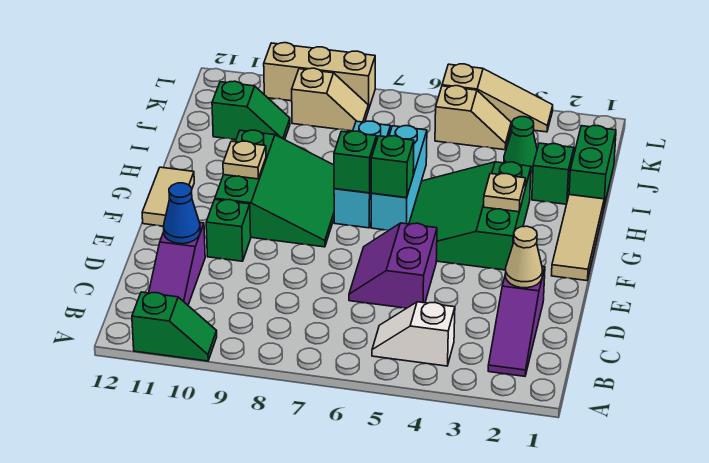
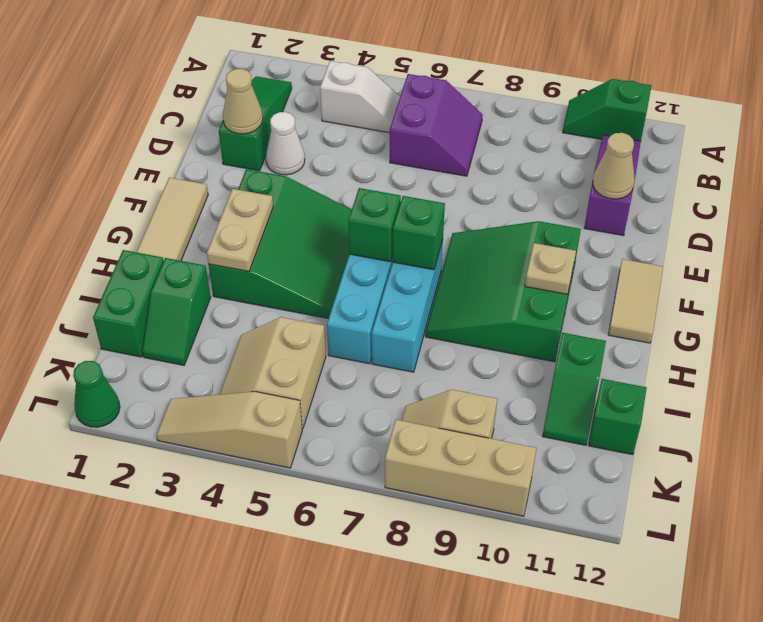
purple 1x3 slope [488,266,545,376] -> green 1x3 slope [219,76,292,171]
none -> white 1x1 cone [266,112,305,175]
purple 2x2 slope [349,223,437,308] -> purple 2x2 slope moved to [390,74,483,176]
blue 1x1 cone [164,183,200,244] -> tan 1x1 cone [593,133,635,199]
green 1x1 brick [206,200,251,261] -> green 1x1 brick moved to [589,379,647,455]
tan 1x1 plate [484,174,526,212] -> tan 1x2 plate [207,189,273,271]
green 1x1 cone [504,117,537,173] -> green 1x1 cone moved to [73,361,120,427]
green 1x2 slope [212,81,290,140] -> green 1x2 slope turned to [543,333,606,445]
tan 1x2 slope [435,86,511,150] -> tan 2x2 slope [219,317,326,429]

